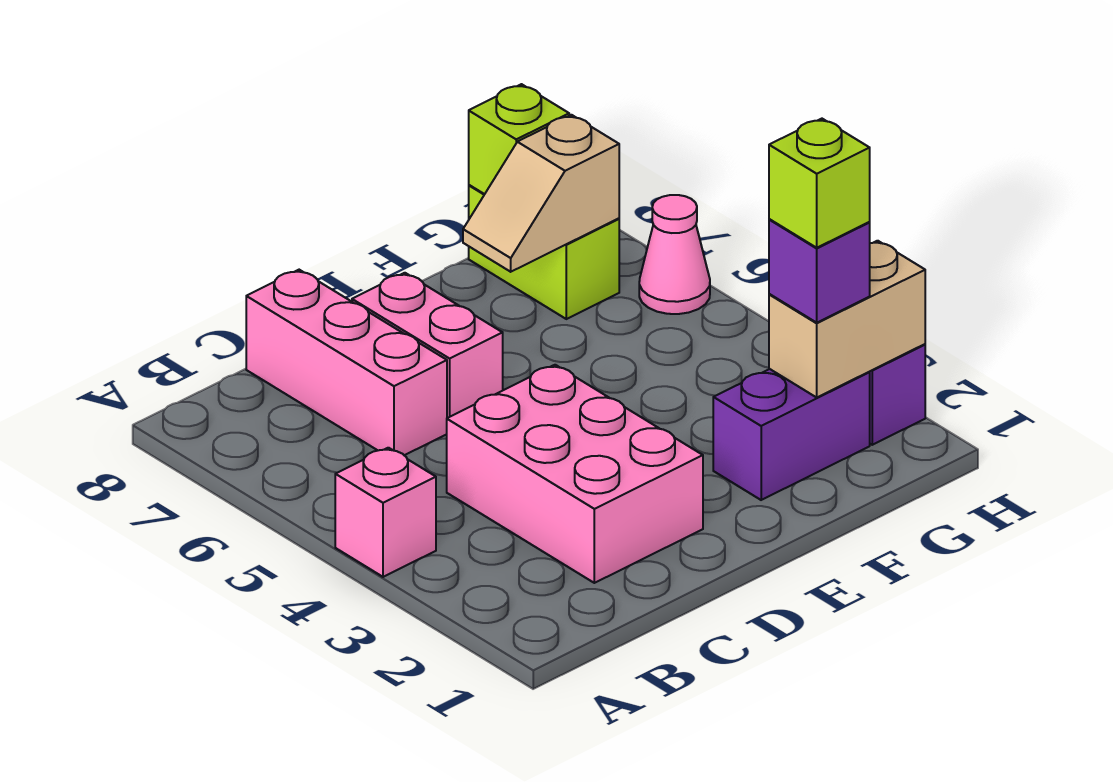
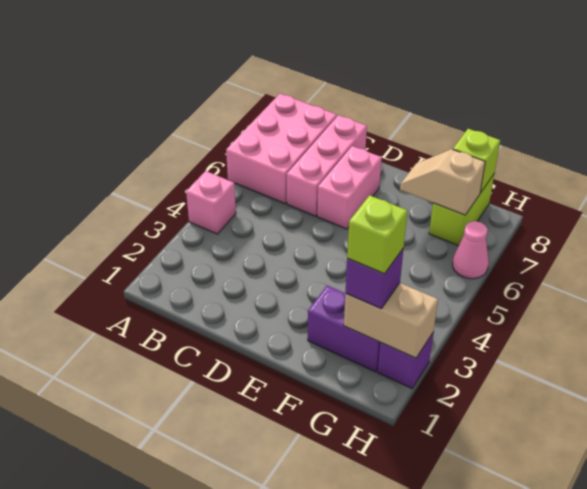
pink 2x3 brick [447,365,703,583] -> pink 2x3 brick moved to [226,94,337,204]

